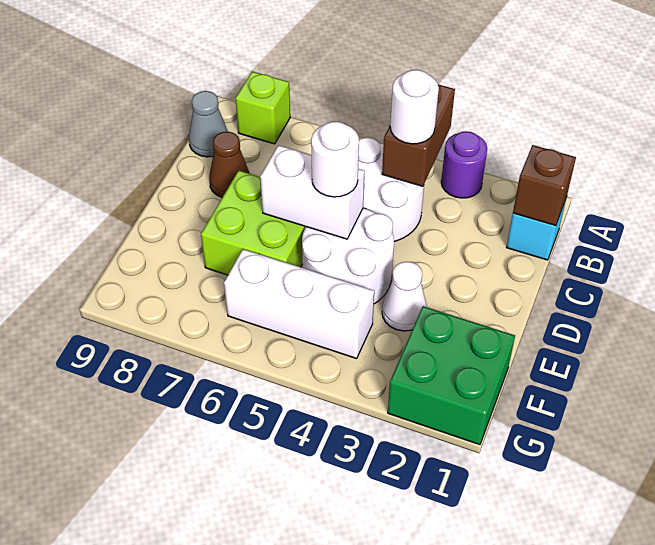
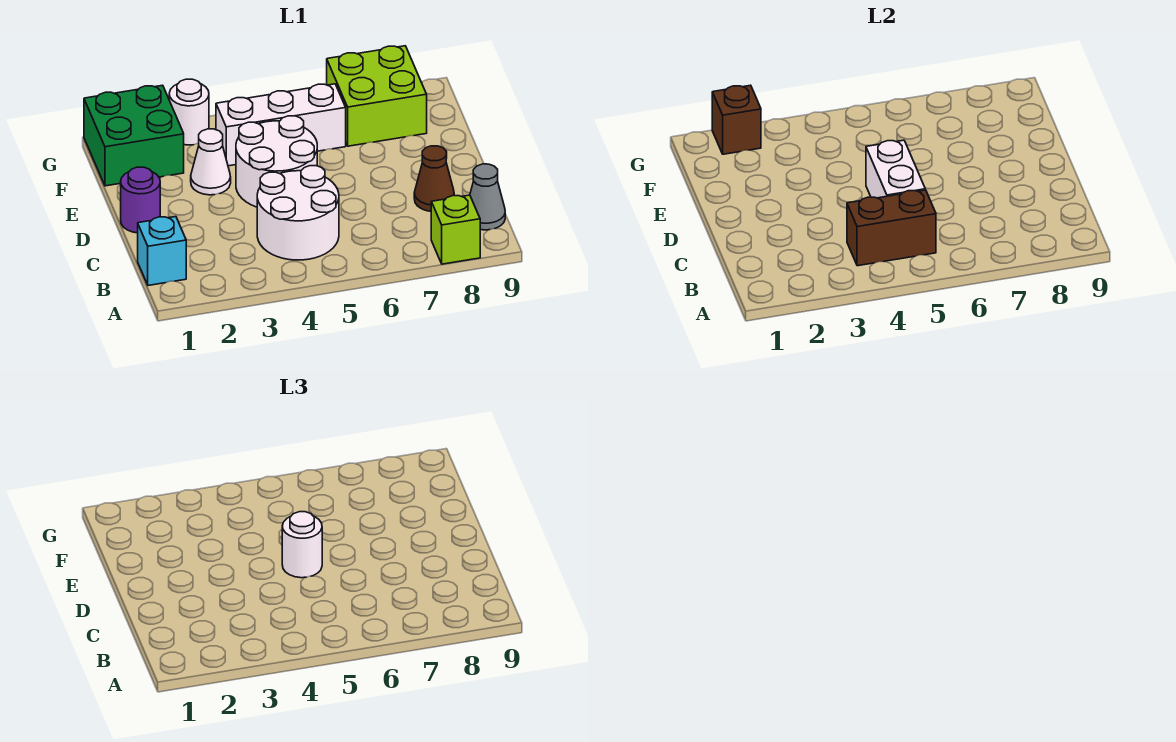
purple 1x1 round brick [441,131,487,198] -> purple 1x1 round brick moved to [121,167,160,233]
brown 1x2 brick [382,84,455,186] -> brown 1x2 brick turned to [847,190,936,266]
brown 1x1 brick [513,145,576,226] -> brown 1x1 brick moved to [712,85,761,154]
white 1x1 round brick [390,70,439,144] -> white 1x1 round brick moved to [169,79,209,145]
white 1x2 brick [260,145,365,239] -> white 1x2 brick turned to [866,140,925,198]
lime 2x2 brick [201,171,306,275] -> lime 2x2 brick moved to [327,46,427,146]

